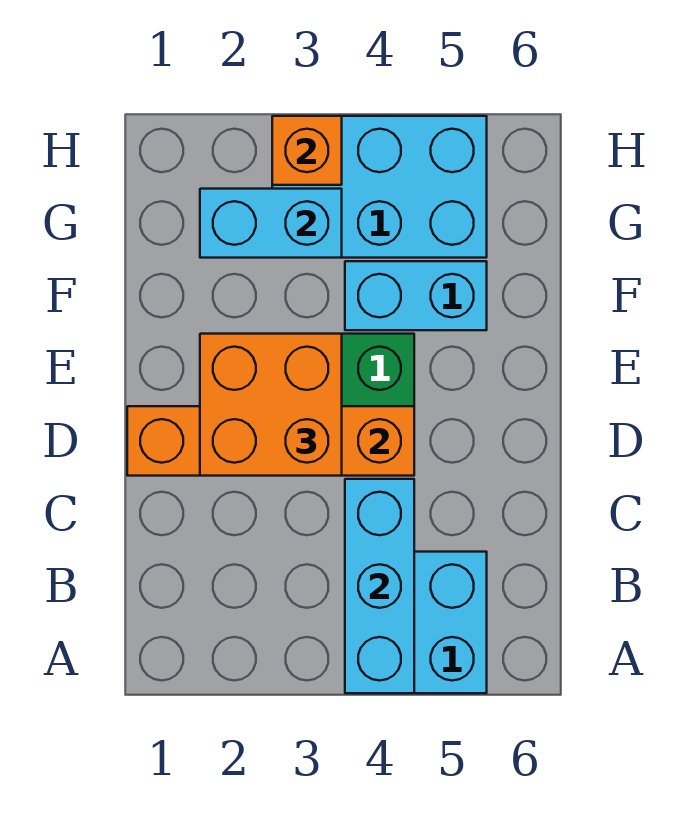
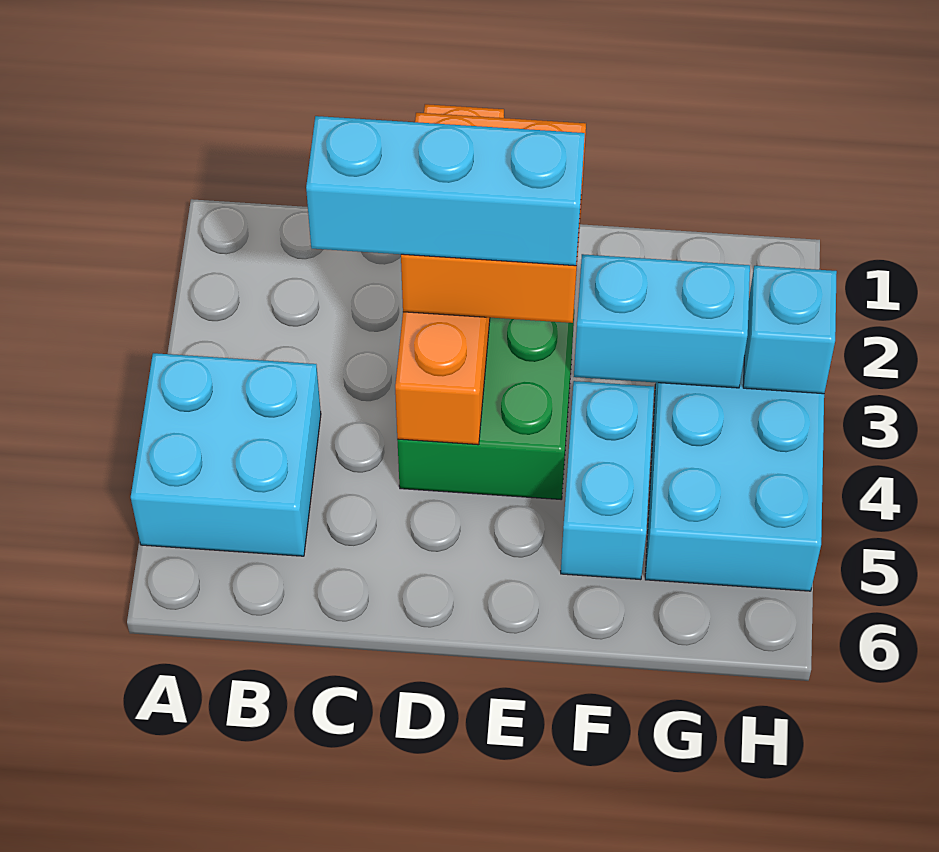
cyan 1x3 brick [345,479,414,693] -> cyan 1x3 brick moved to [306,116,585,266]
cyan 1x2 brick [200,189,342,258] -> cyan 1x2 brick turned to [574,254,750,388]
orange 1x1 brick [272,116,342,185] -> cyan 1x1 brick [743,266,837,394]

